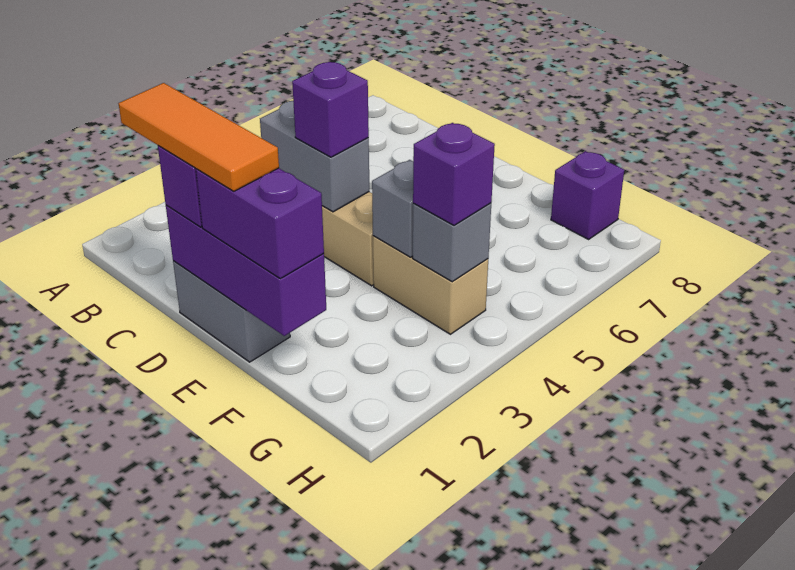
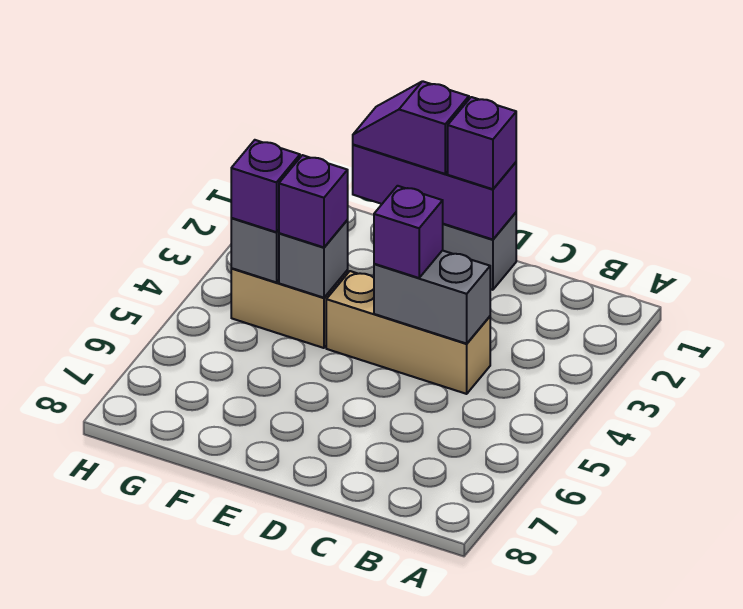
orange 1x3 tile [118,83,279,191] -> none
purple 1x2 brick [196,168,324,279] -> purple 1x2 slope [353,81,469,174]
purple 1x1 brick [551,151,624,239] -> purple 1x1 brick moved to [279,155,348,247]

